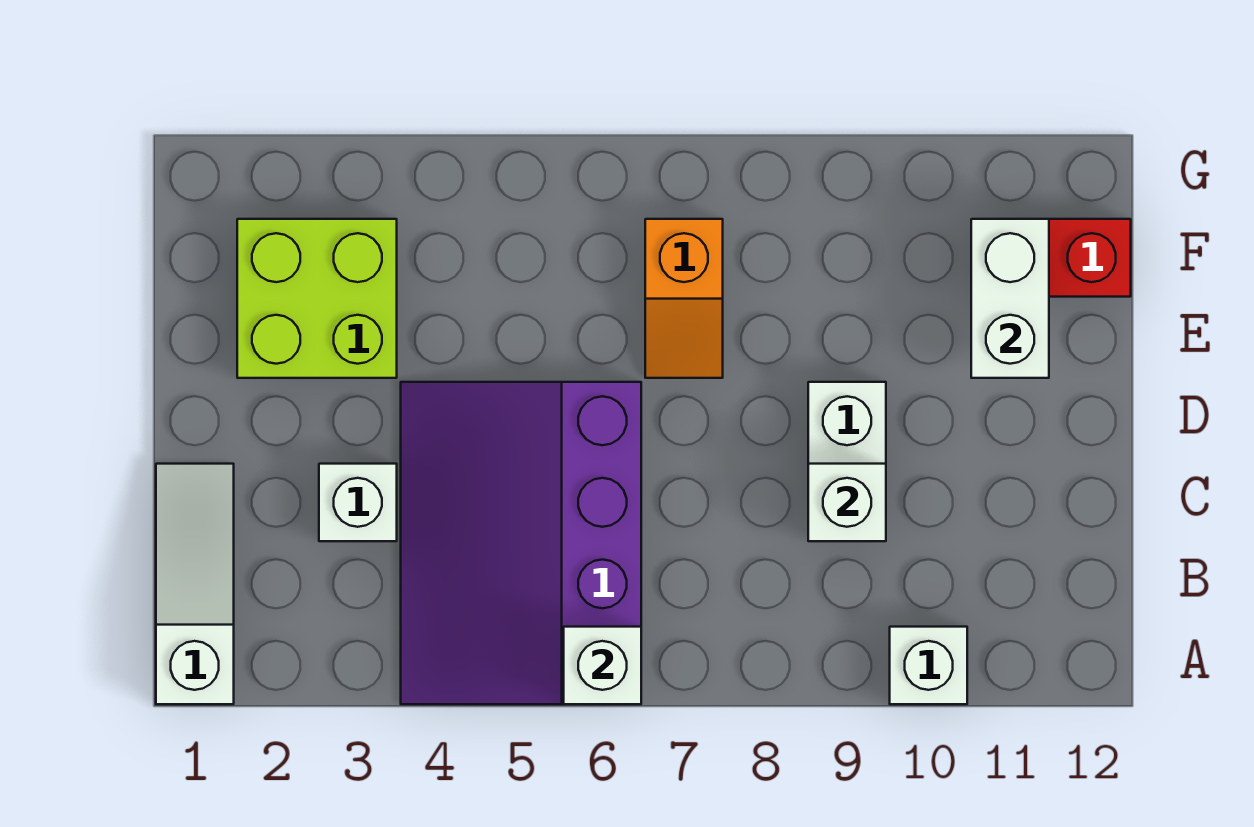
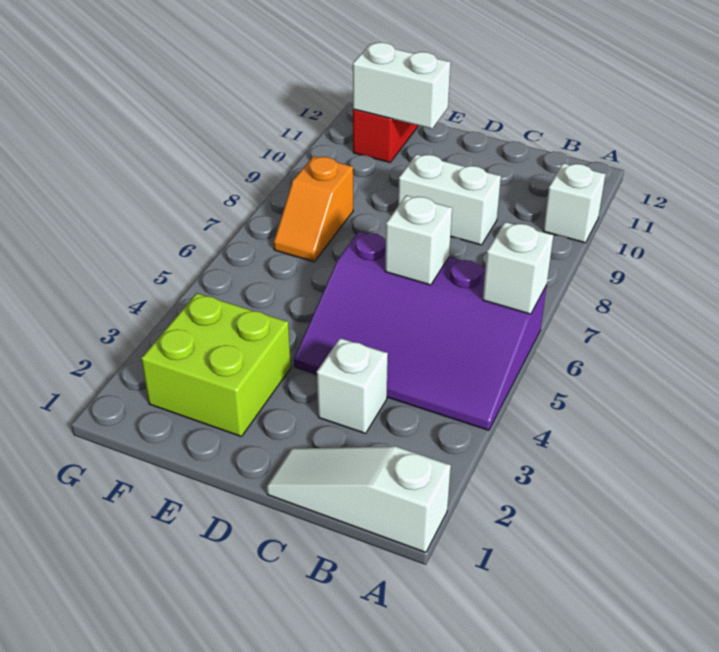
white 1x1 brick [808,464,886,541] -> white 1x1 brick moved to [385,195,452,285]
orange 1x2 slope [645,219,723,378] -> orange 1x2 slope turned to [274,156,353,262]

